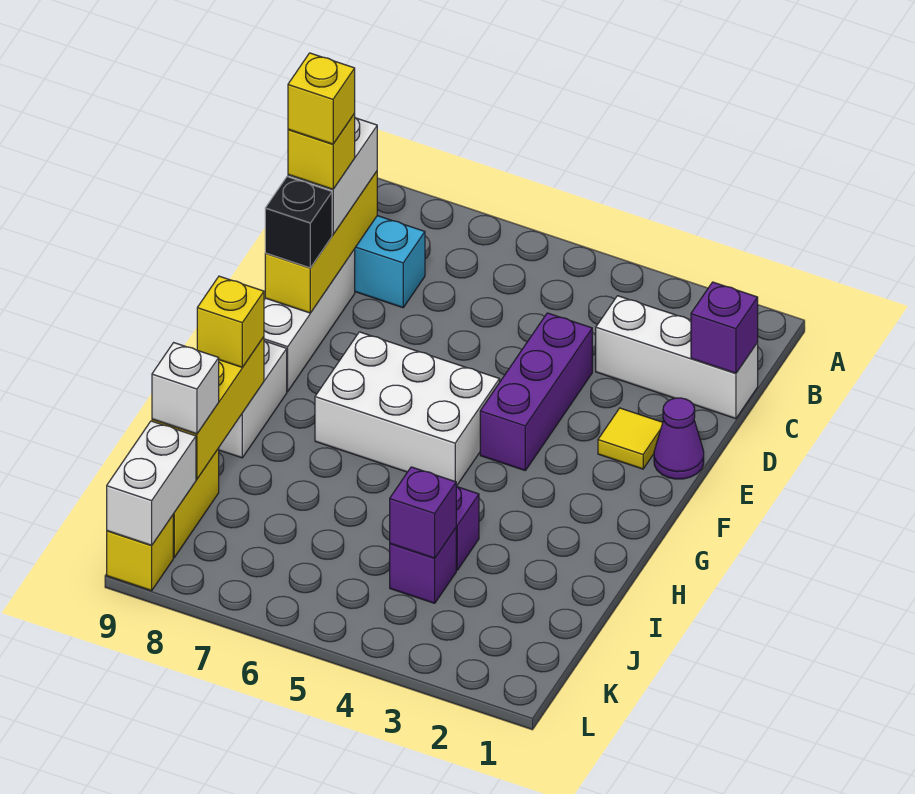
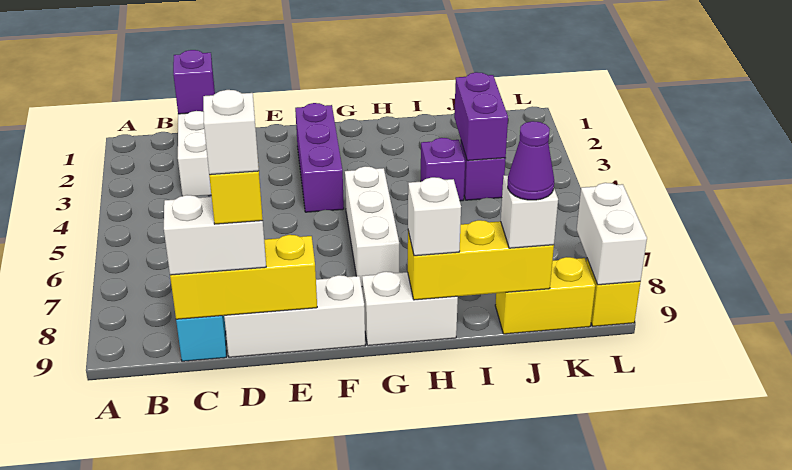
purple 1x3 brick [480,313,592,470] -> purple 1x3 brick turned to [295,103,344,212]
yellow 1x1 brick [288,53,355,144] -> white 1x1 brick [203,90,259,175]
purple 1x1 cone [654,398,704,479] -> purple 1x1 cone moved to [508,121,554,200]
yellow 1x1 tile [598,408,663,469] -> none
black 1x1 brick [265,177,332,268] -> none
white 2x3 brick [315,332,500,486] -> white 1x3 brick [345,166,399,286]
yellow 1x1 brick [197,276,264,367] -> white 1x1 brick [408,177,461,256]
purple 1x1 brick [390,467,456,558] -> purple 1x2 brick [454,72,508,161]
white 1x2 brick [107,421,196,545] -> white 1x2 brick turned to [577,183,647,285]

